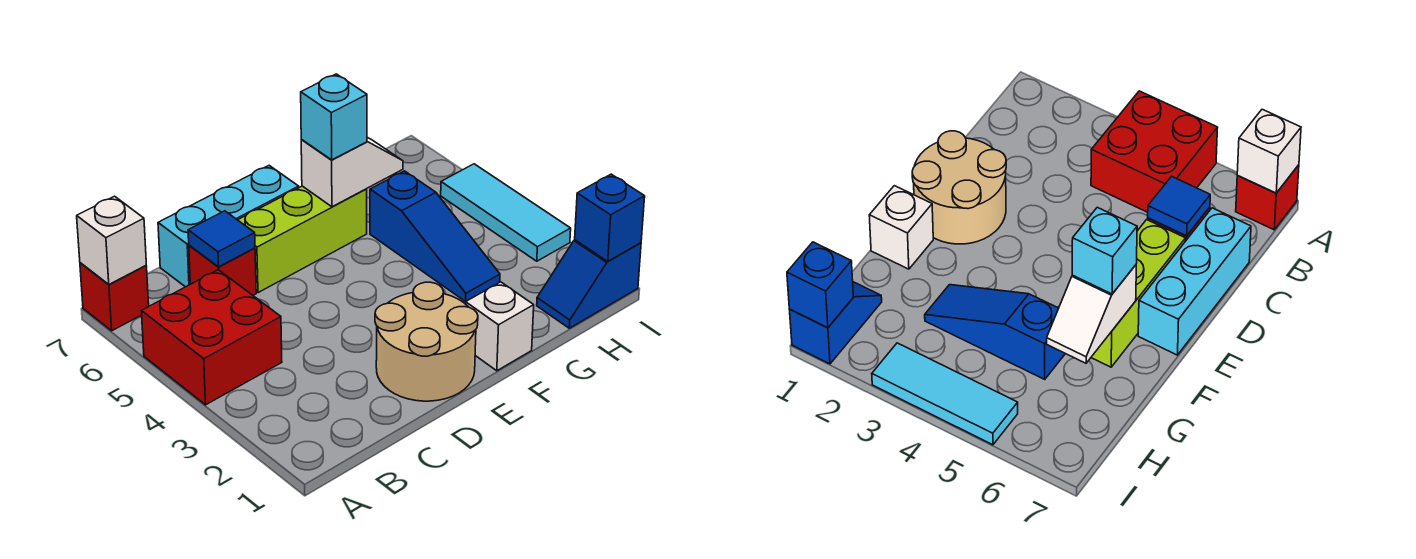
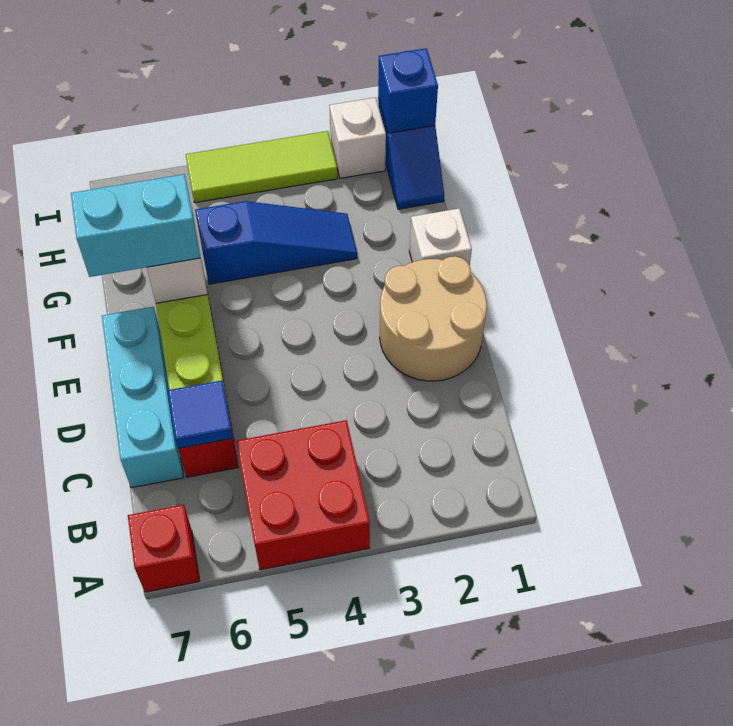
white 1x1 brick [77,196,146,284] -> white 1x1 brick moved to [329,97,386,178]
cyan 1x1 brick [301,74,367,160] -> cyan 1x2 brick [71,174,200,277]
cyan 1x3 tile [441,164,571,261] -> lime 1x3 tile [186,131,337,203]

